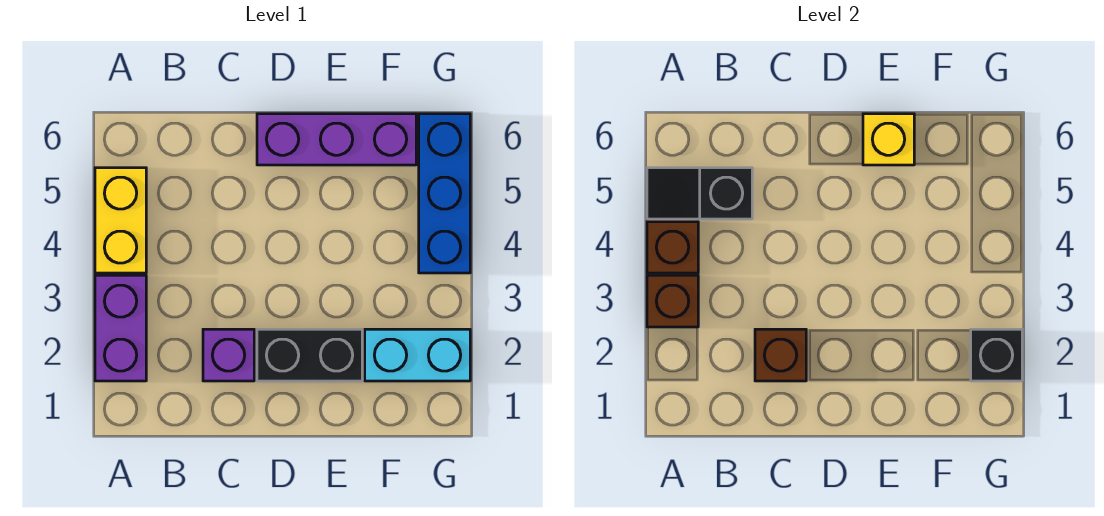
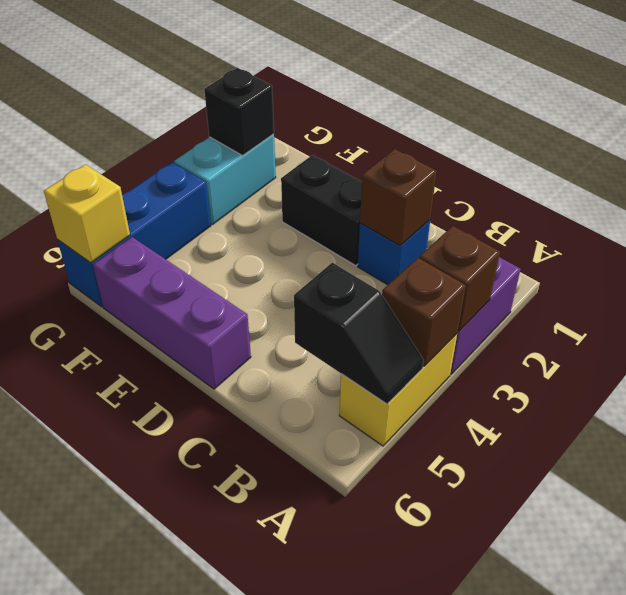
purple 1x1 brick [203,329,254,381] -> blue 1x1 brick [358,220,430,285]
yellow 1x1 brick [863,114,914,165] -> yellow 1x1 brick moved to [44,164,130,263]
cyan 1x2 brick [365,329,470,381] -> cyan 1x2 brick turned to [174,134,276,224]

